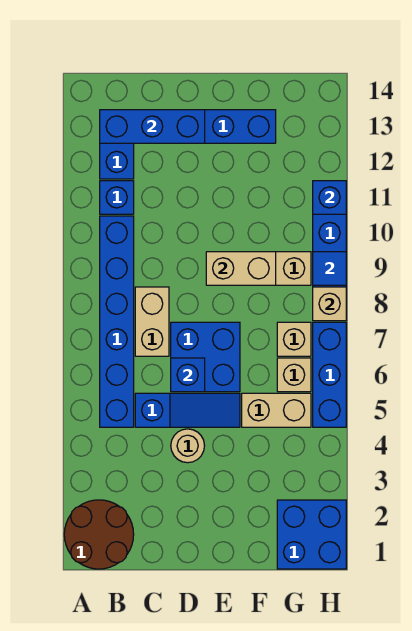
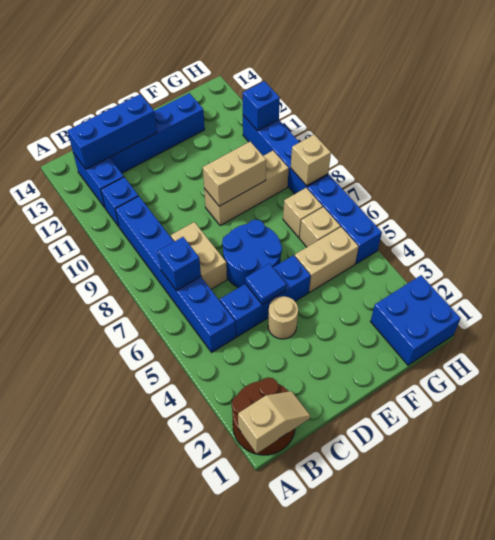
none -> tan 1x2 slope [238,391,310,453]
blue 1x3 slope [135,393,240,427] -> blue 1x3 brick [220,255,311,337]
blue 2x2 brick [171,322,240,392] -> blue 2x2 round brick [222,220,282,288]
blue 1x1 brick [171,358,205,392] -> blue 1x1 brick moved to [158,237,201,291]
blue 1x1 tile [313,252,346,285] -> blue 1x1 tile moved to [245,263,286,304]

